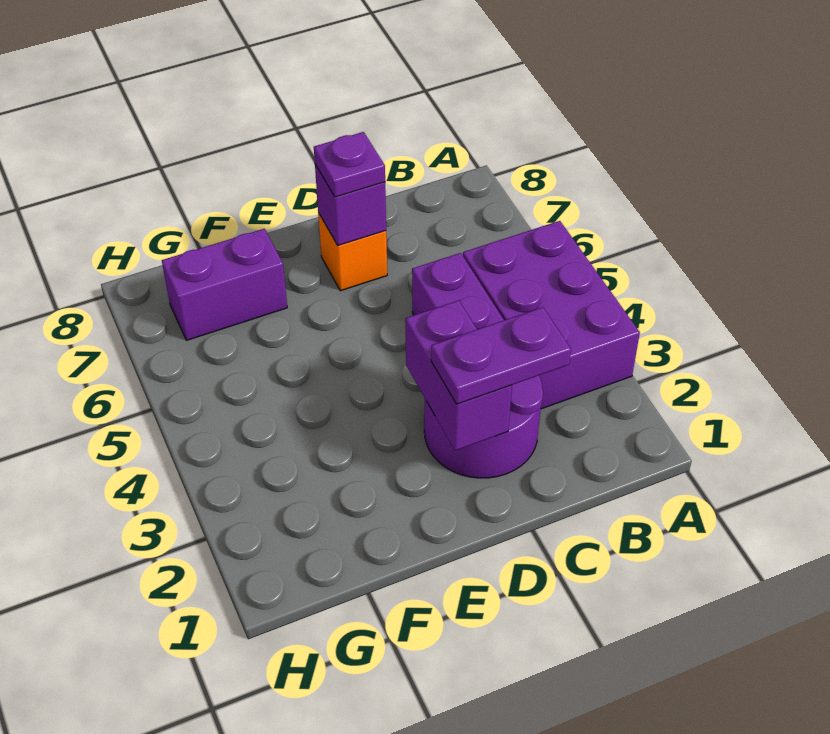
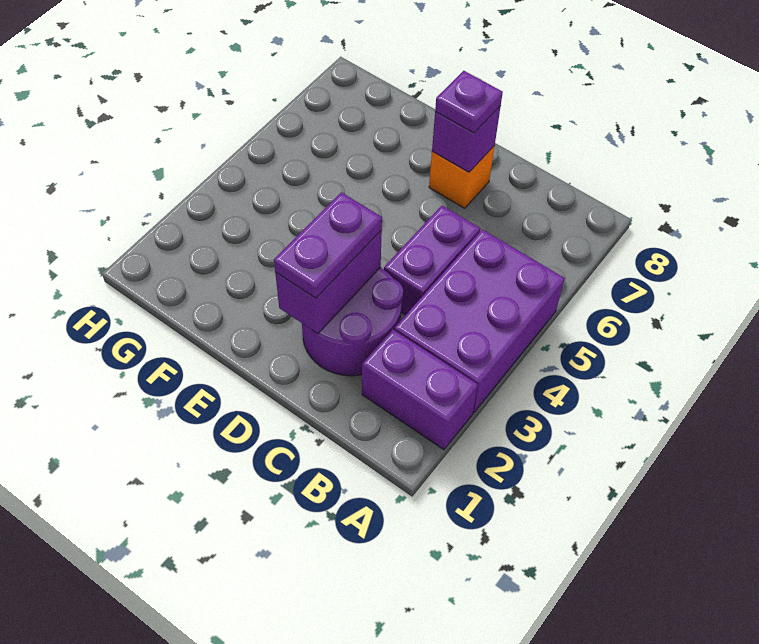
purple 1x2 plate [431,307,571,404] -> purple 1x2 plate turned to [274,192,382,298]
purple 1x2 brick [162,229,287,340] -> purple 1x2 brick moved to [362,330,478,450]

